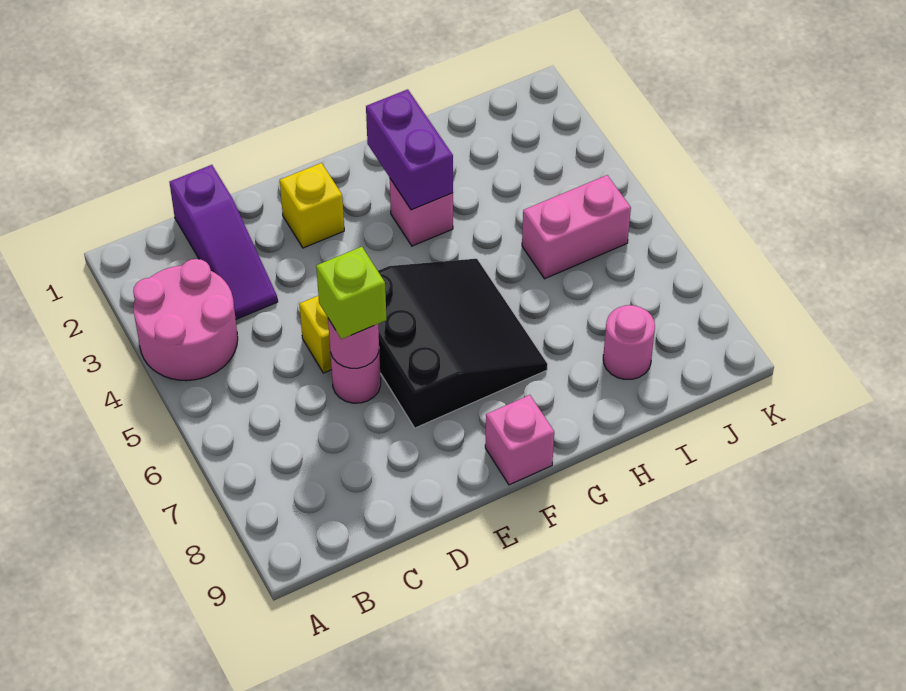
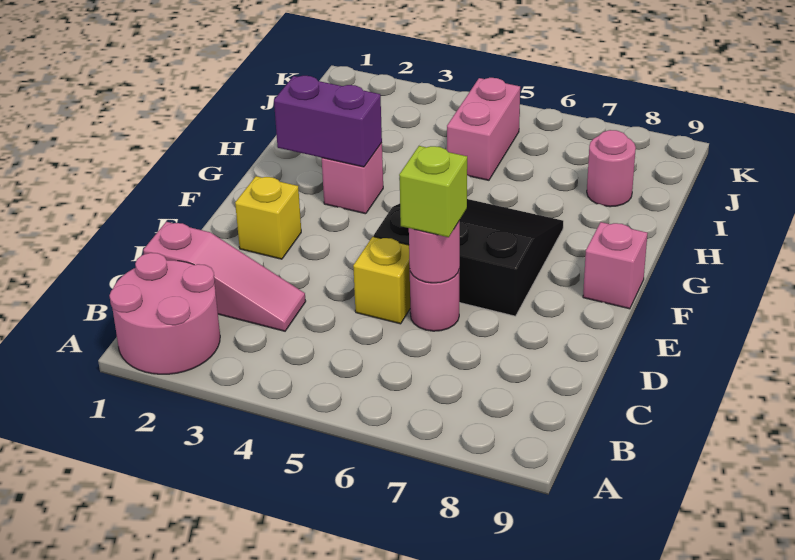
pink 2x2 round brick [133,259,238,381] -> pink 2x2 round brick moved to [109,253,220,374]
purple 1x3 slope [169,165,278,319] -> pink 1x3 slope [143,222,306,331]

